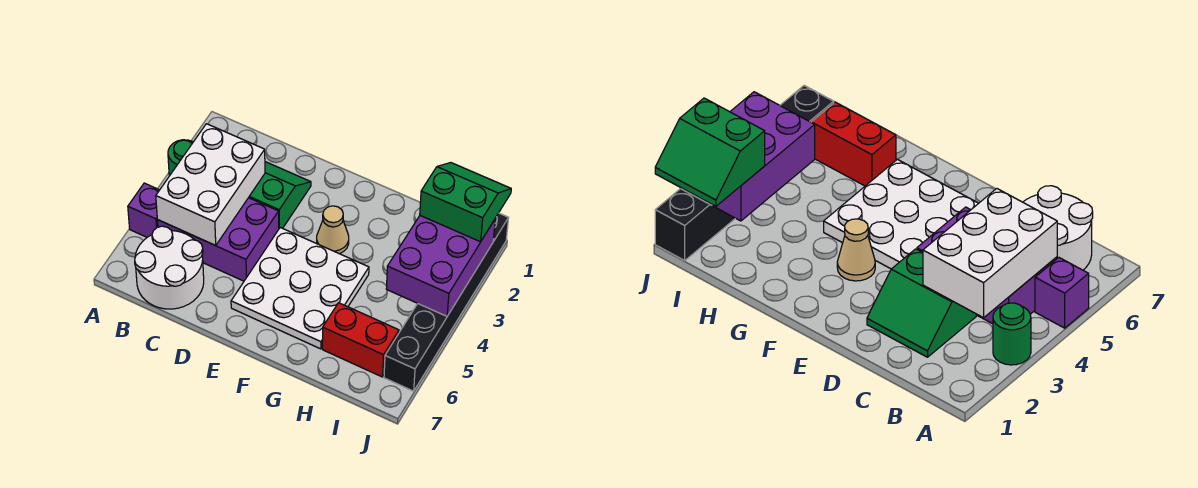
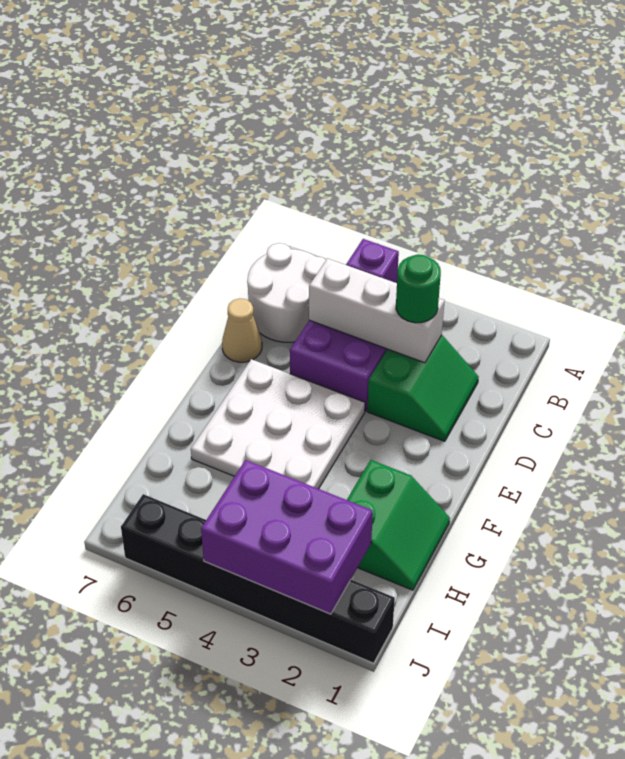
green 1x1 round brick [168,140,193,176] -> green 1x1 round brick moved to [396,254,441,323]
white 2x3 brick [156,124,265,245] -> white 1x3 brick [309,258,445,363]
tan 1x1 cone [317,206,349,254] -> tan 1x1 cone moved to [222,299,262,362]
red 1x2 brick [322,303,399,377] -> none
green 2x2 slope [420,163,511,242] -> green 2x2 slope moved to [347,460,450,590]

